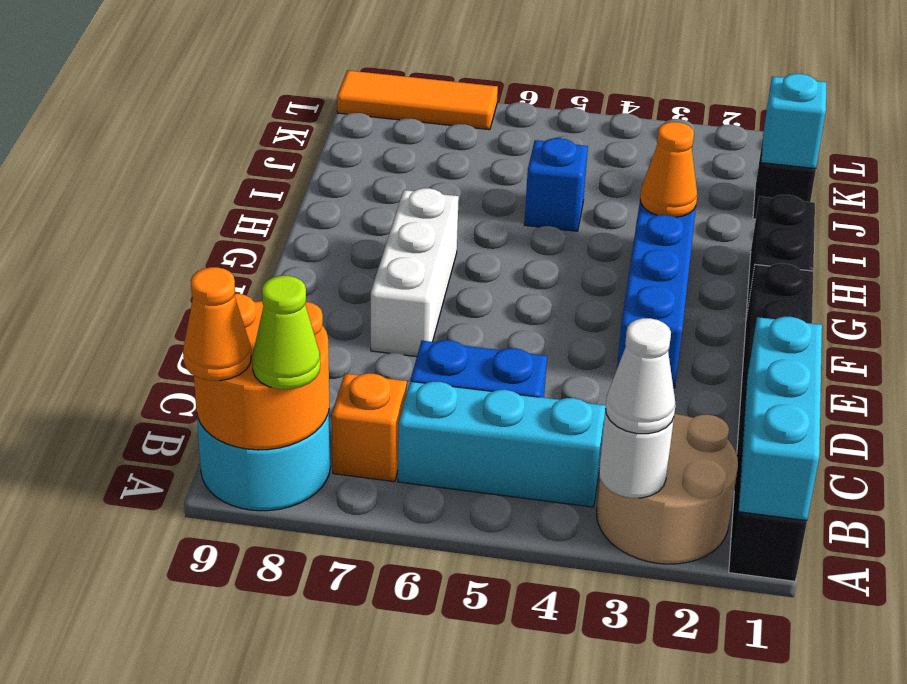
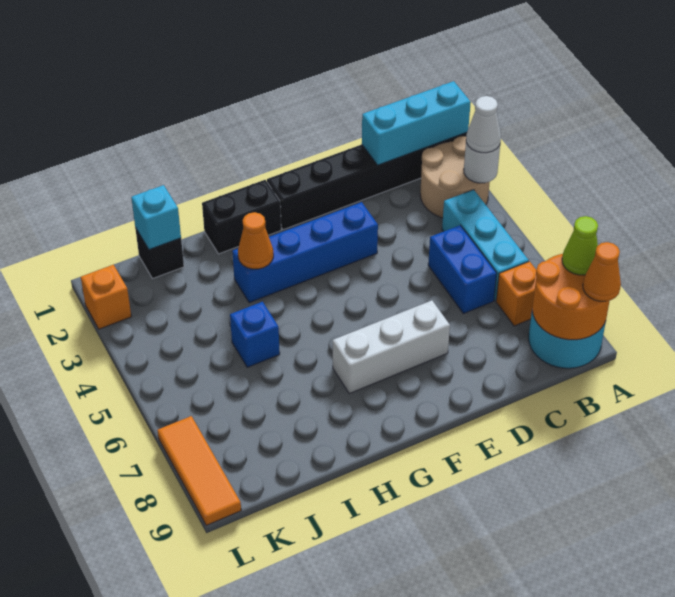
none -> orange 1x1 brick [81,265,131,329]

